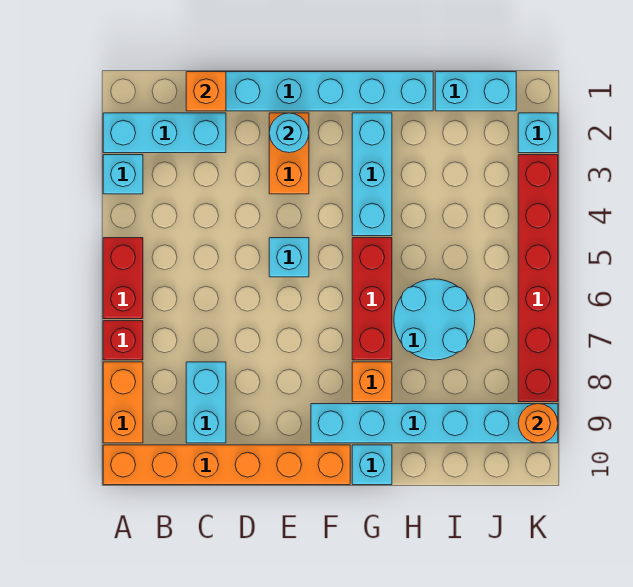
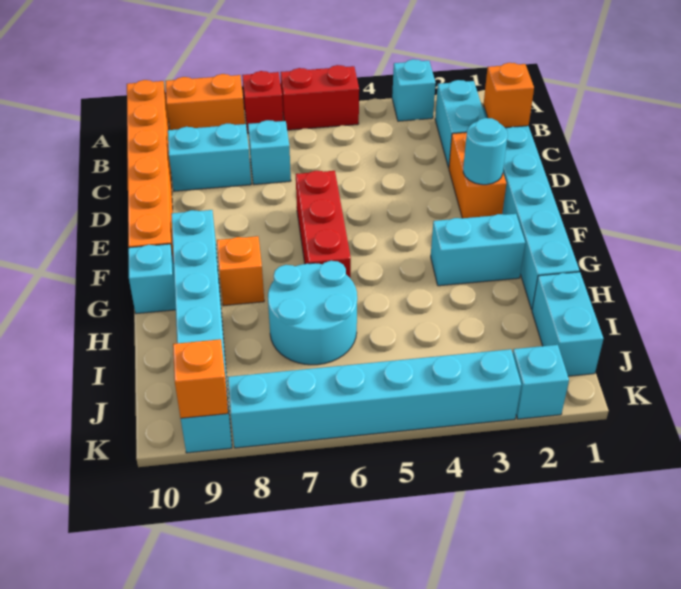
cyan 1x3 brick [103,113,226,153] -> cyan 1x2 brick [435,80,486,168]
orange 1x2 brick [269,113,309,194] -> orange 1x2 brick turned to [449,132,506,218]
cyan 1x1 brick [269,238,309,277] -> cyan 1x1 brick moved to [248,120,291,184]
cyan 1x3 brick [352,113,392,236] -> cyan 1x2 brick [431,214,525,286]
red 1x3 brick [352,238,392,360] -> red 1x3 brick turned to [296,171,351,279]
red 1x6 brick [518,155,558,402] -> cyan 1x6 brick [228,349,521,448]
orange 1x1 round brick [518,404,558,443] -> orange 1x1 brick [173,339,228,418]

